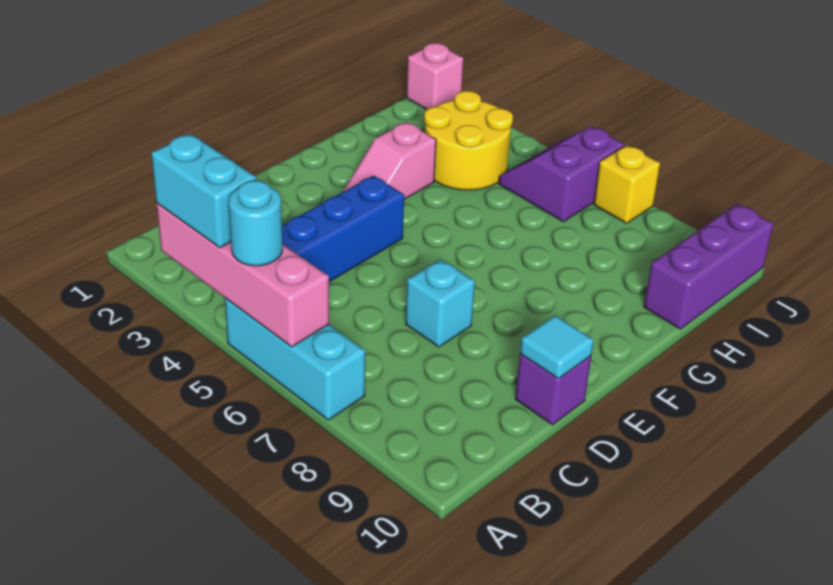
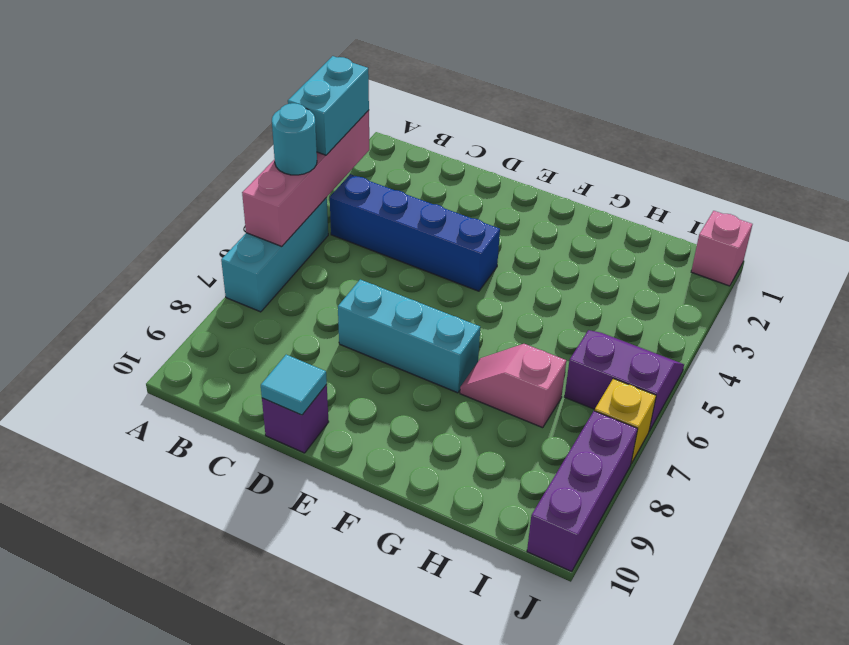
cyan 1x1 brick [406,259,475,347] -> cyan 1x3 brick [338,280,480,393]
pink 1x2 slope [343,122,436,199] -> pink 1x2 slope moved to [460,344,566,428]
yellow 2x2 round brick [424,91,513,190] -> none
purple 1x3 brick [644,204,773,329] -> purple 1x3 brick turned to [527,411,638,572]

